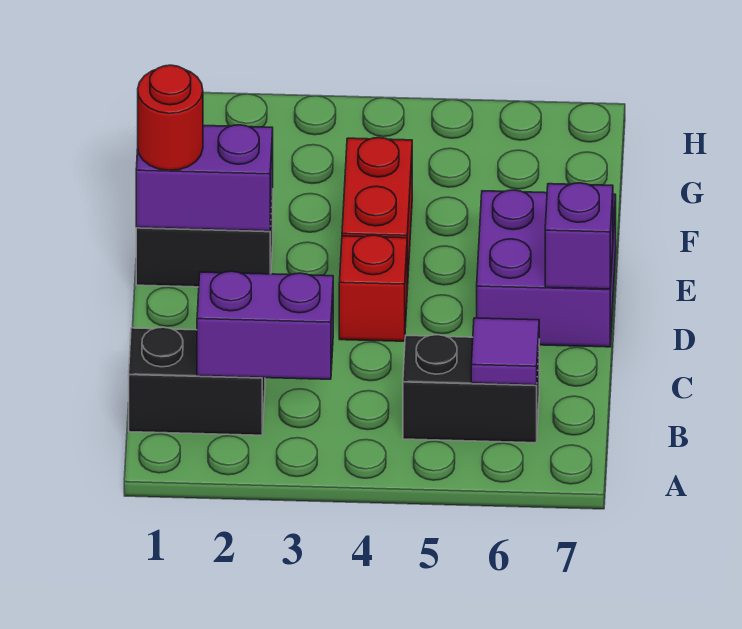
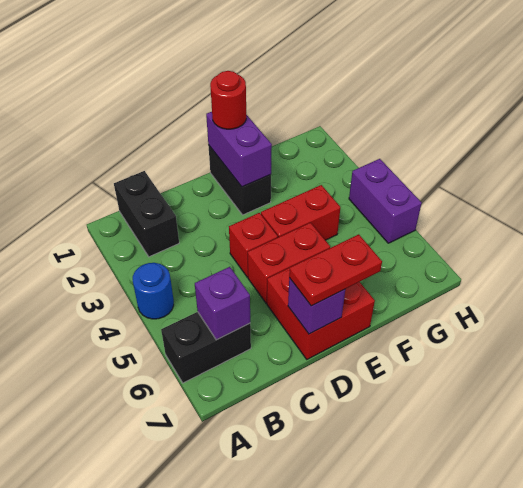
none -> blue 1x1 round brick [133,263,174,319]
purple 1x2 brick [197,271,333,379] -> purple 1x2 brick moved to [349,159,422,243]
black 1x2 brick [403,335,539,443] -> black 1x2 brick turned to [161,312,251,383]
purple 1x1 tile [471,318,539,385] -> purple 1x1 brick [195,267,250,340]
none -> red 1x2 brick [248,223,330,303]
purple 2x2 brick [477,190,616,347] -> red 2x2 brick [267,268,375,359]
none -> red 1x2 plate [289,234,382,306]

